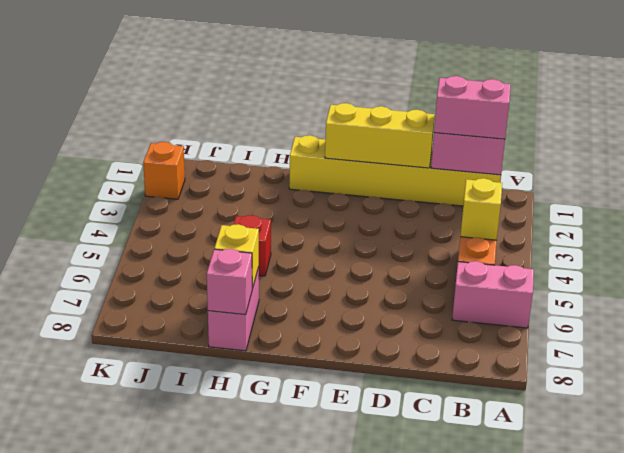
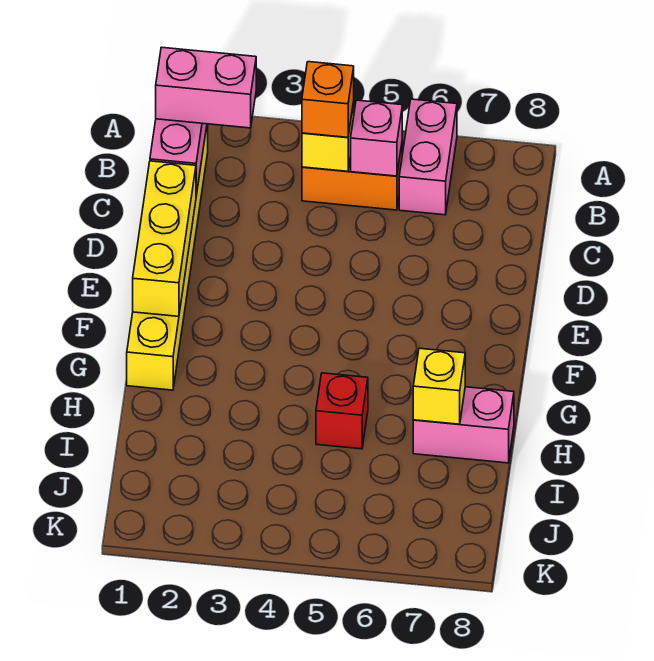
pink 1x2 brick [434,76,511,139] -> pink 1x2 brick turned to [156,47,256,128]
pink 1x1 brick [207,249,252,315] -> pink 1x1 brick moved to [351,100,402,176]
orange 1x1 brick [143,142,185,199] -> orange 1x1 brick moved to [302,62,354,137]

